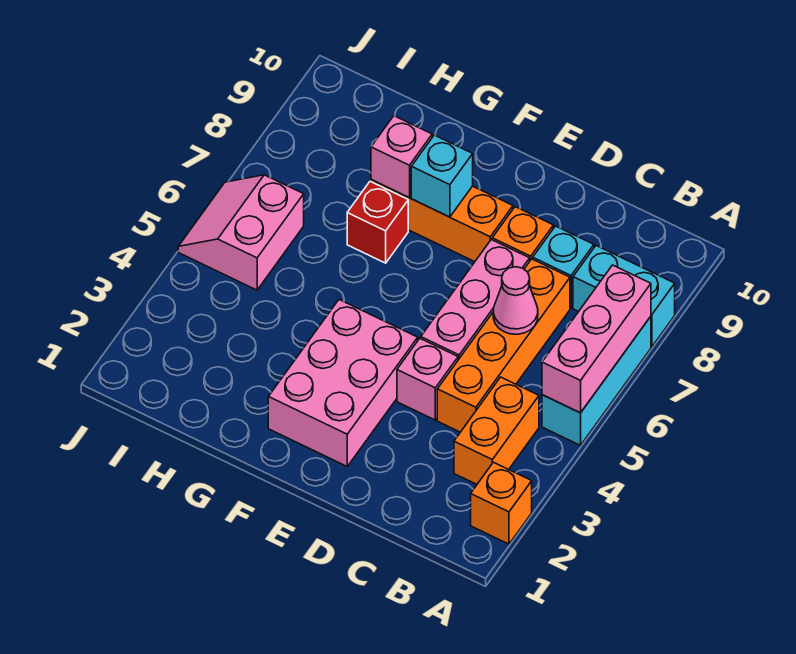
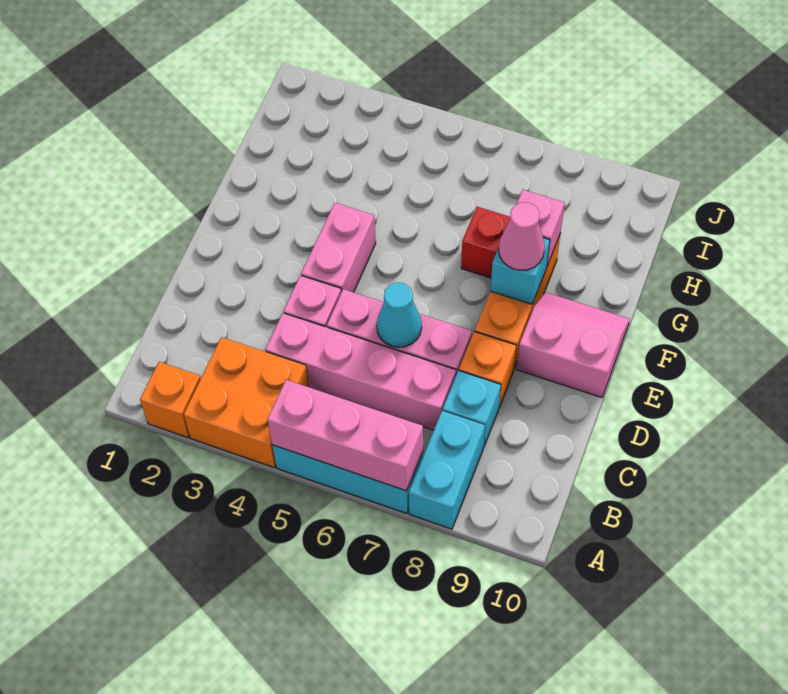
orange 1x2 brick [454,377,539,484] -> orange 2x2 brick [184,337,309,467]
orange 1x4 brick [437,259,570,432] -> pink 1x4 brick [265,313,456,430]
pink 1x1 cone [493,267,538,334] -> pink 1x1 cone moved to [499,202,545,270]
none -> cyan 1x1 cone [377,282,422,347]
pink 2x3 brick [268,300,418,466] -> pink 1x2 brick [301,203,376,292]
pink 2x2 slope [178,175,304,290] -> pink 2x2 slope moved to [517,292,630,398]

